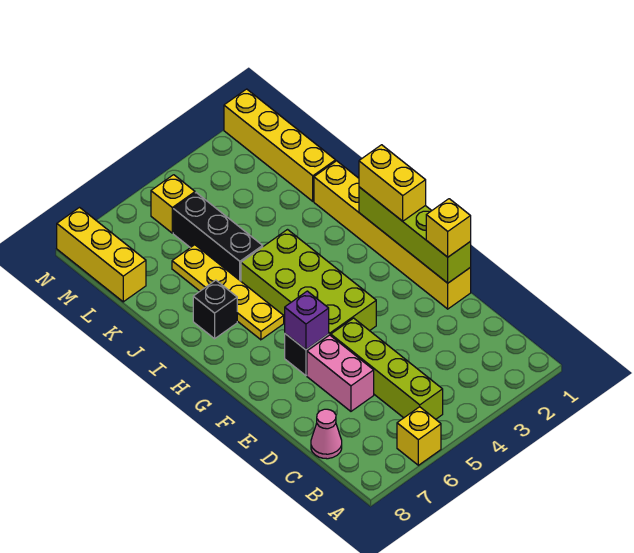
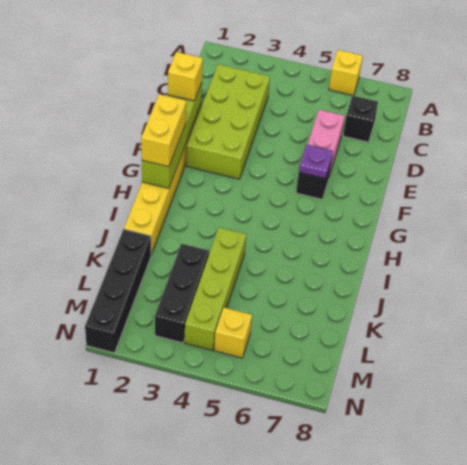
lime 1x4 brick [331,318,443,419] -> lime 1x4 brick moved to [184,227,246,350]
pink 1x1 cone [311,409,342,459] -> none
lime 2x4 brick [241,230,376,336] -> lime 2x4 brick moved to [186,64,270,179]
purple 1x1 brick [285,291,329,350] -> purple 1x1 plate [299,144,333,178]
yellow 1x4 plate [172,245,284,340] -> none
black 1x1 brick [193,280,237,339] -> black 1x1 brick moved to [343,96,378,142]
black 1x3 brick [173,193,263,281] -> black 1x3 brick moved to [155,244,209,343]
yellow 1x4 brick [224,89,336,201] -> black 1x4 brick [85,229,151,353]
yellow 1x3 brick [57,208,146,302] -> none

